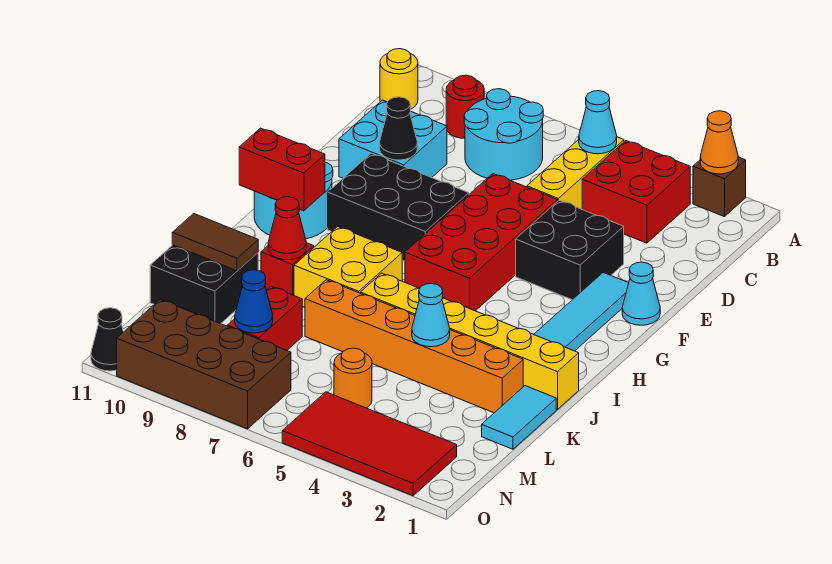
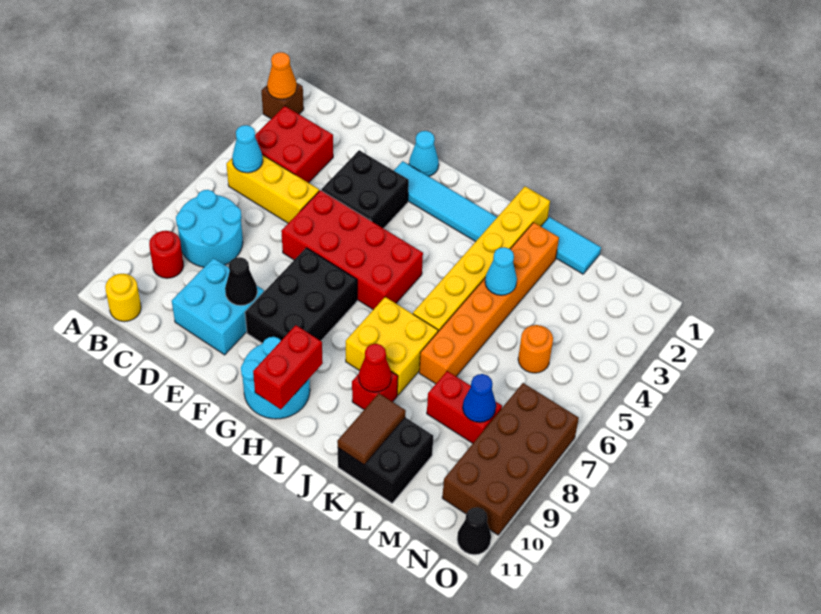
red 2x4 tile [282,392,457,496] -> none

